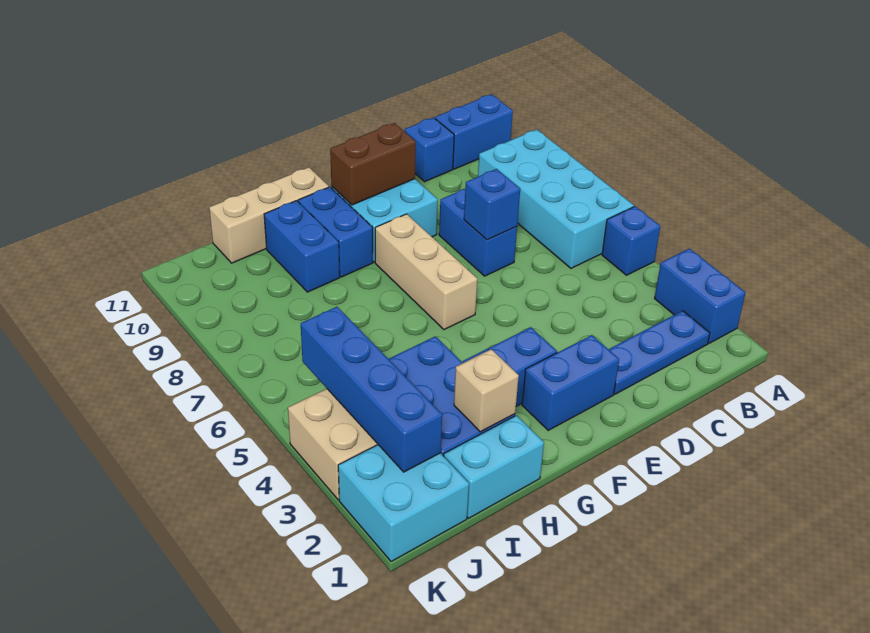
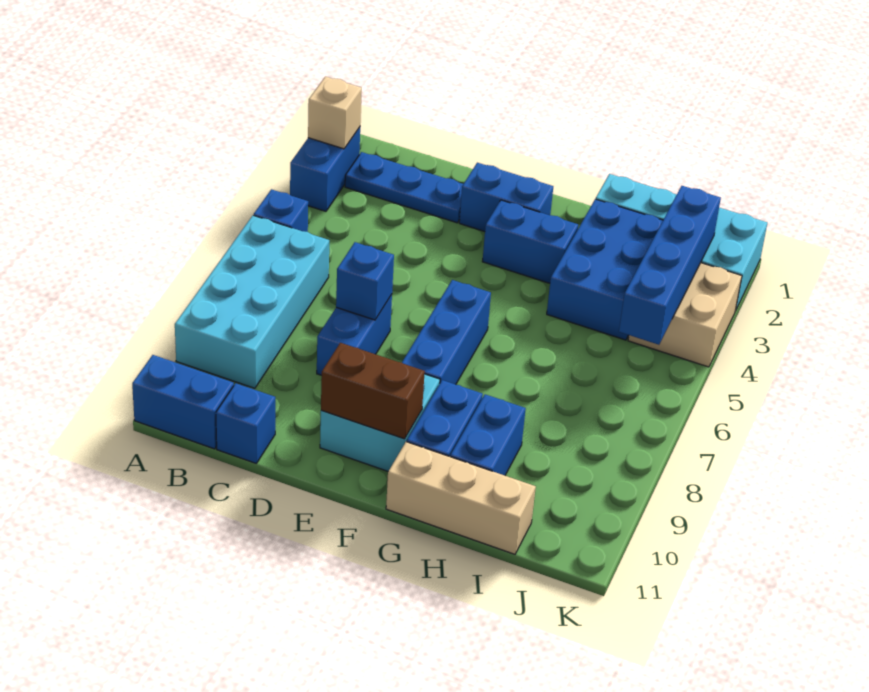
tan 1x3 brick [375,214,477,330] -> blue 1x3 brick [402,280,491,385]
tan 1x1 brick [454,349,519,432] -> tan 1x1 brick moved to [308,77,362,149]

